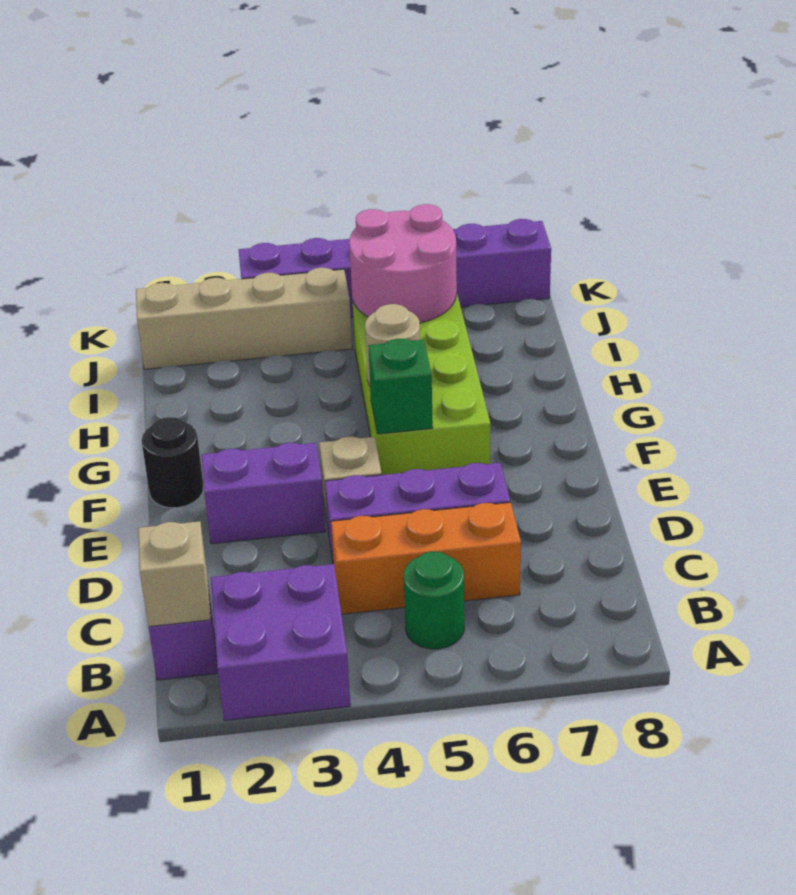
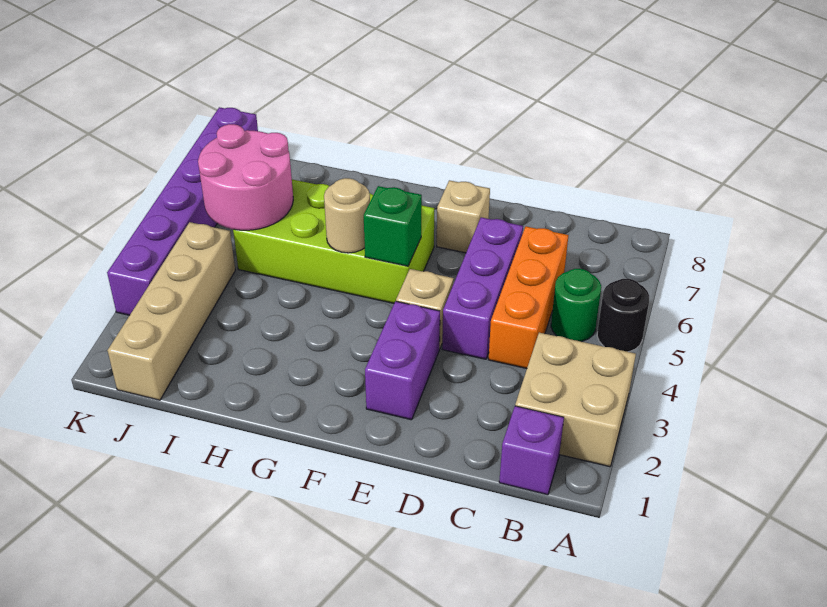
purple 2x2 brick [211,564,350,721] -> tan 2x2 brick [515,333,636,467]
tan 1x1 brick [138,521,211,627] -> tan 1x1 brick moved to [437,180,490,253]
black 1x1 round brick [142,417,204,508] -> black 1x1 round brick moved to [597,279,649,352]

